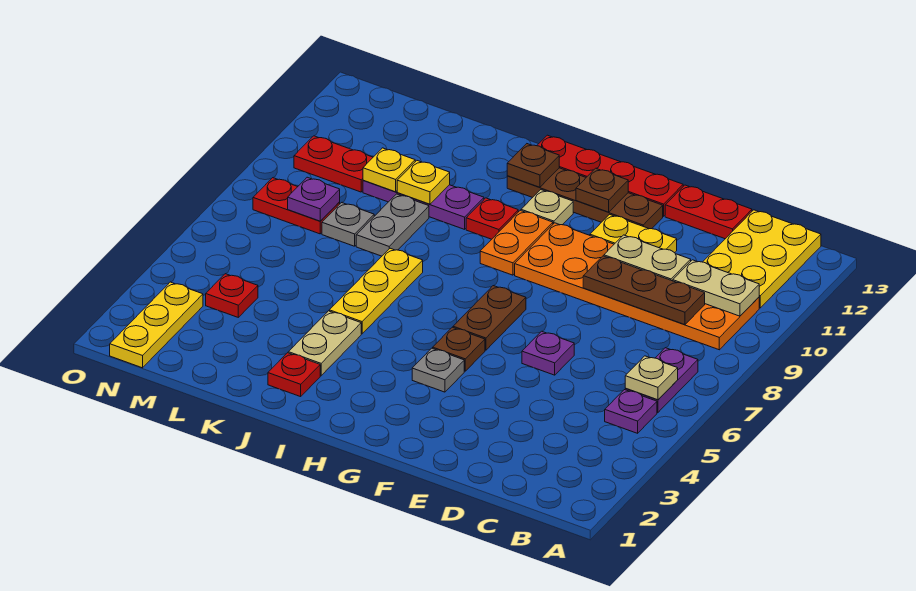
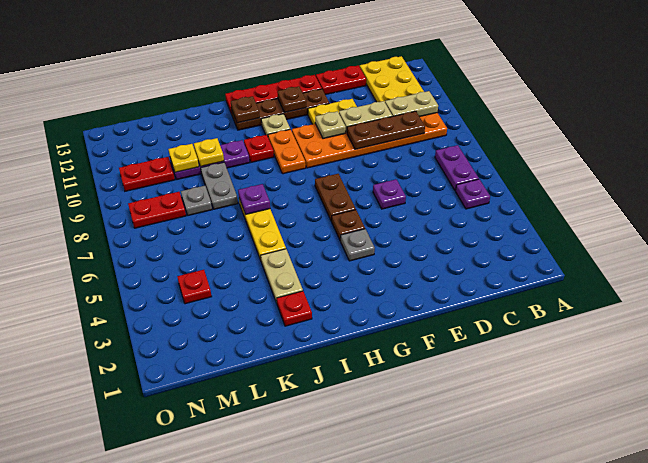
tan 1x1 plate [625,356,678,400] -> tan 1x1 plate moved to [315,111,346,139]
purple 1x1 plate [288,177,340,221] -> purple 1x1 plate moved to [238,184,270,215]
yellow 1x3 plate [110,282,203,368] -> none

